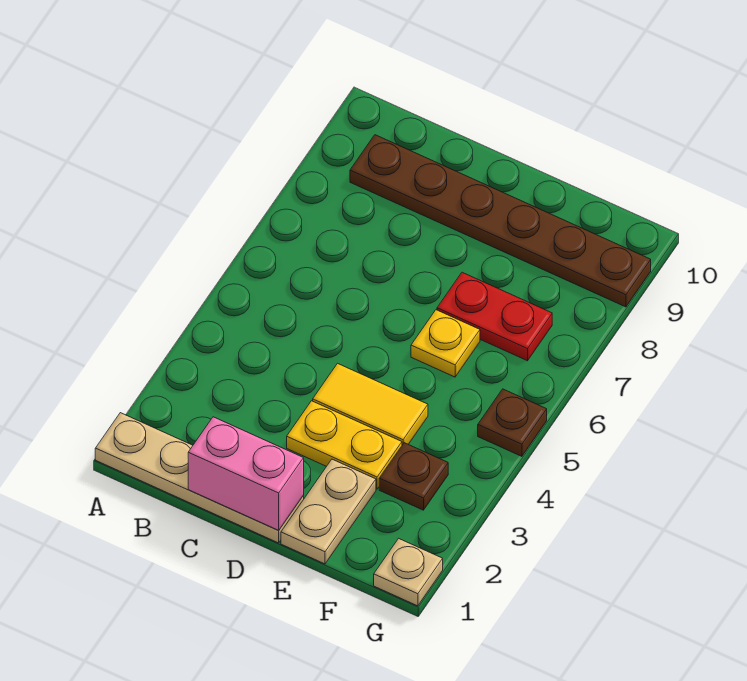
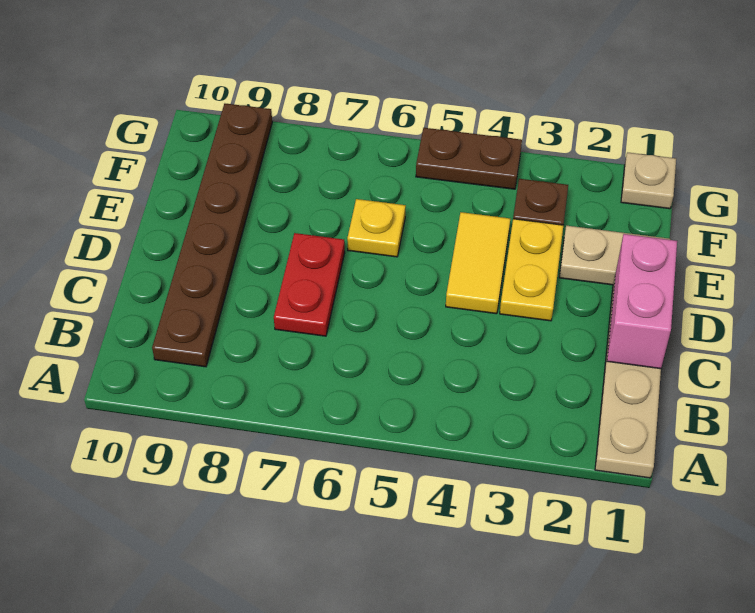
red 1x2 plate [437,272,552,361] -> red 1x2 plate moved to [274,233,345,336]
brown 1x1 plate [478,389,547,456] -> brown 1x2 plate [416,128,522,189]

